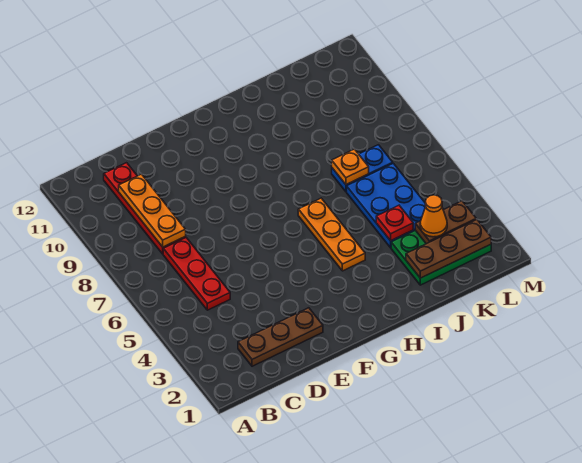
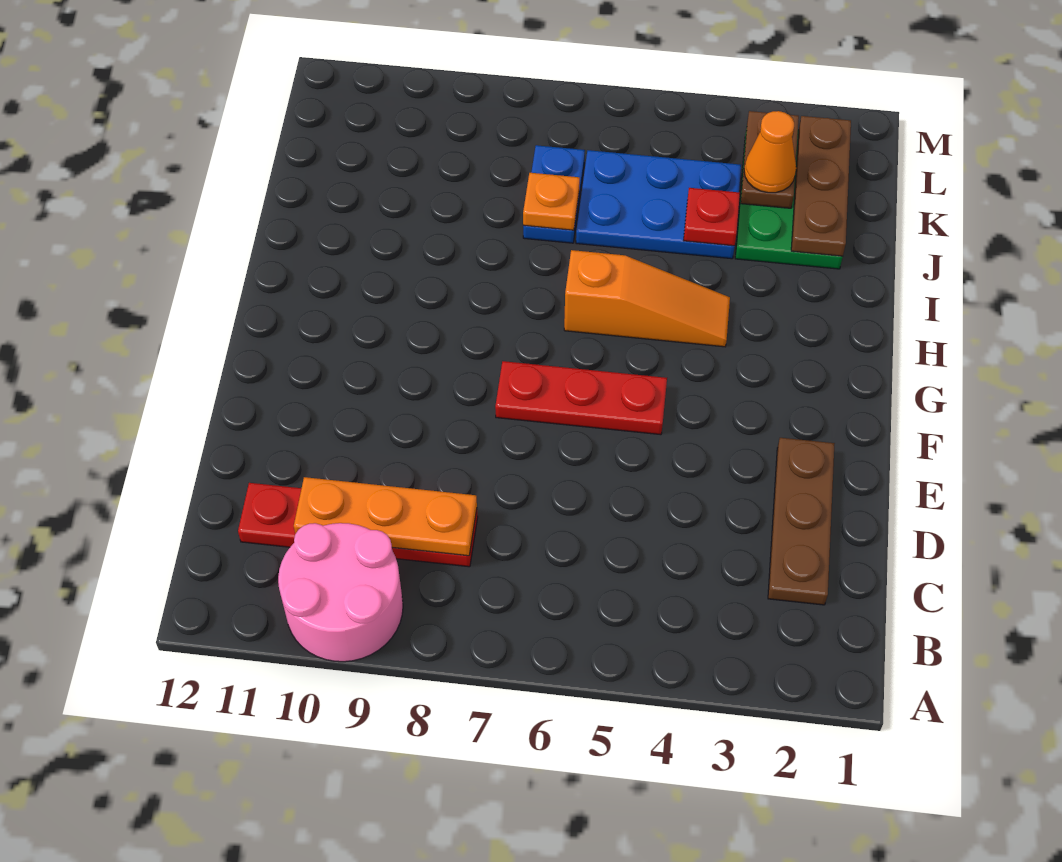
none -> pink 2x2 round brick [278,523,403,662]
red 1x3 plate [163,238,230,310] -> red 1x3 plate moved to [495,361,667,435]
orange 1x3 plate [298,198,365,271] -> orange 1x3 slope [564,250,730,347]

